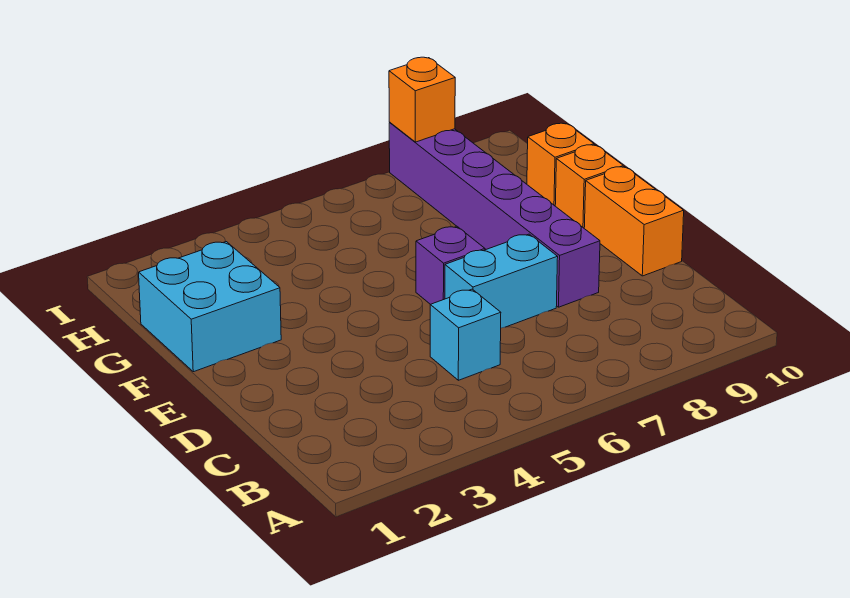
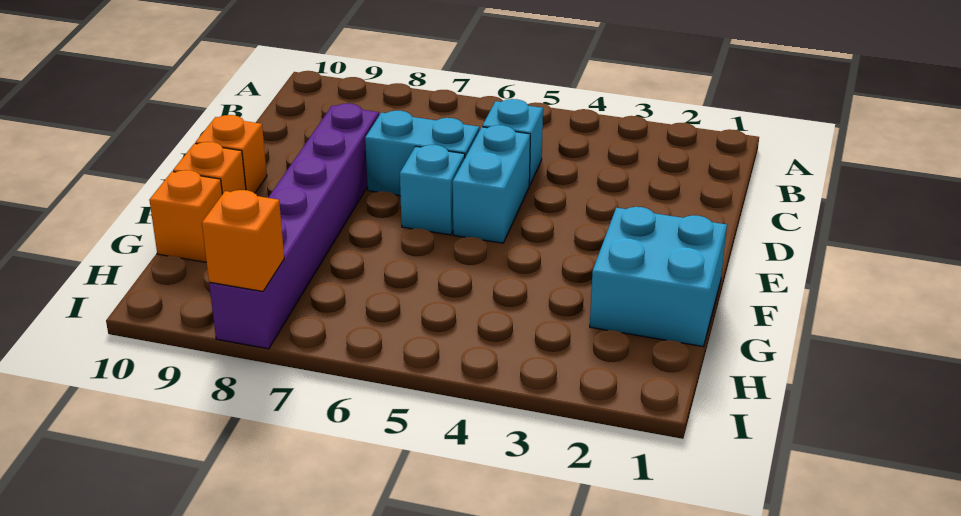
none -> cyan 1x2 brick [453,125,530,243]
orange 1x2 brick [584,167,684,276] -> orange 1x1 brick [195,115,267,193]
purple 1x1 brick [416,227,485,304] -> cyan 1x1 brick [400,145,465,235]

